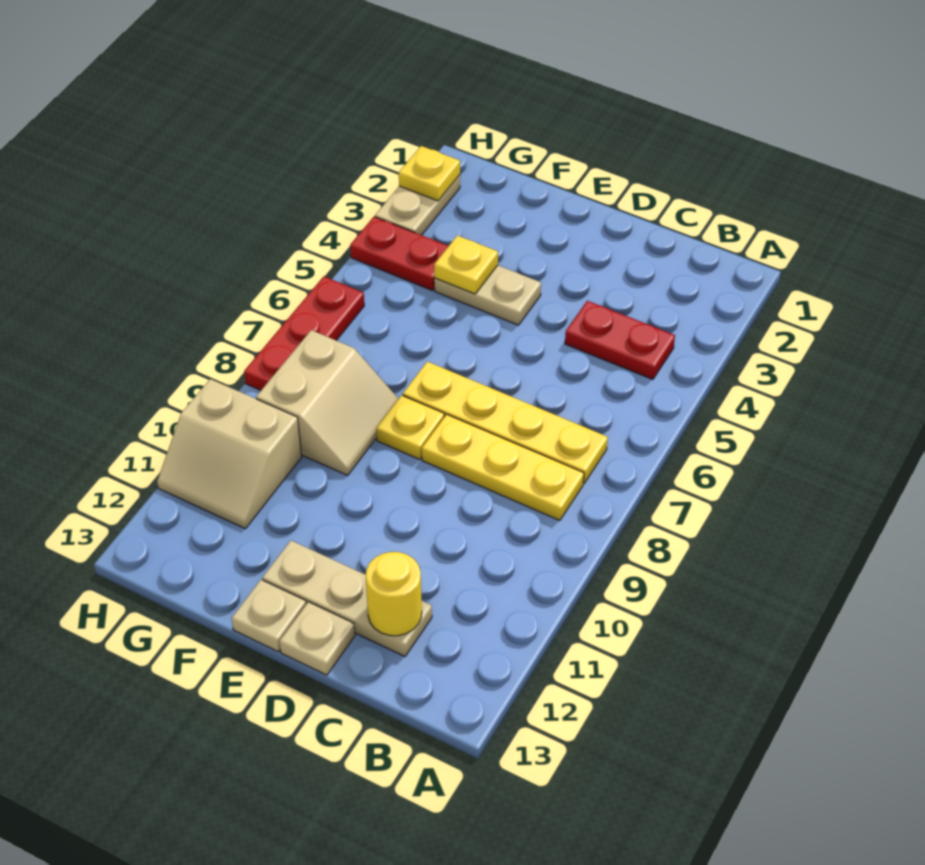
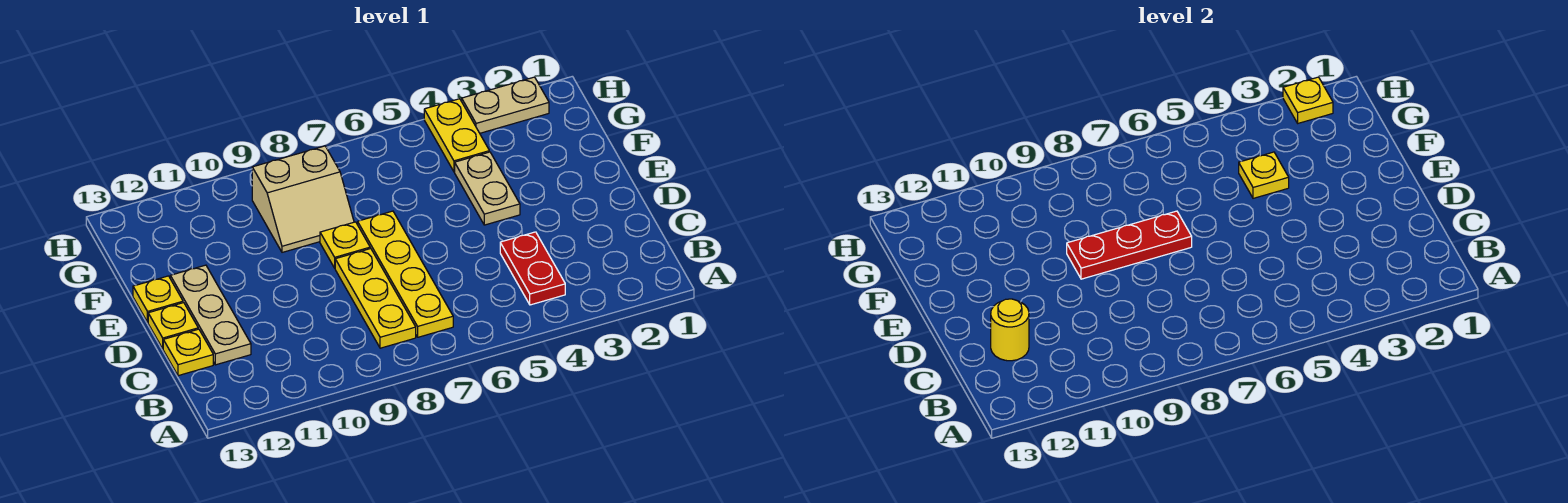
none -> yellow 1x1 plate [163,329,213,376]
tan 1x1 plate [279,602,355,675] -> yellow 1x1 plate [148,303,198,349]
tan 1x1 plate [232,580,306,652] -> yellow 1x1 plate [133,276,183,322]
red 1x2 plate [350,217,448,291] -> yellow 1x2 plate [424,99,489,172]
tan 2x2 slope [157,379,302,529] -> none
red 1x3 plate [244,276,364,390] -> red 1x3 plate moved to [1067,211,1192,279]

